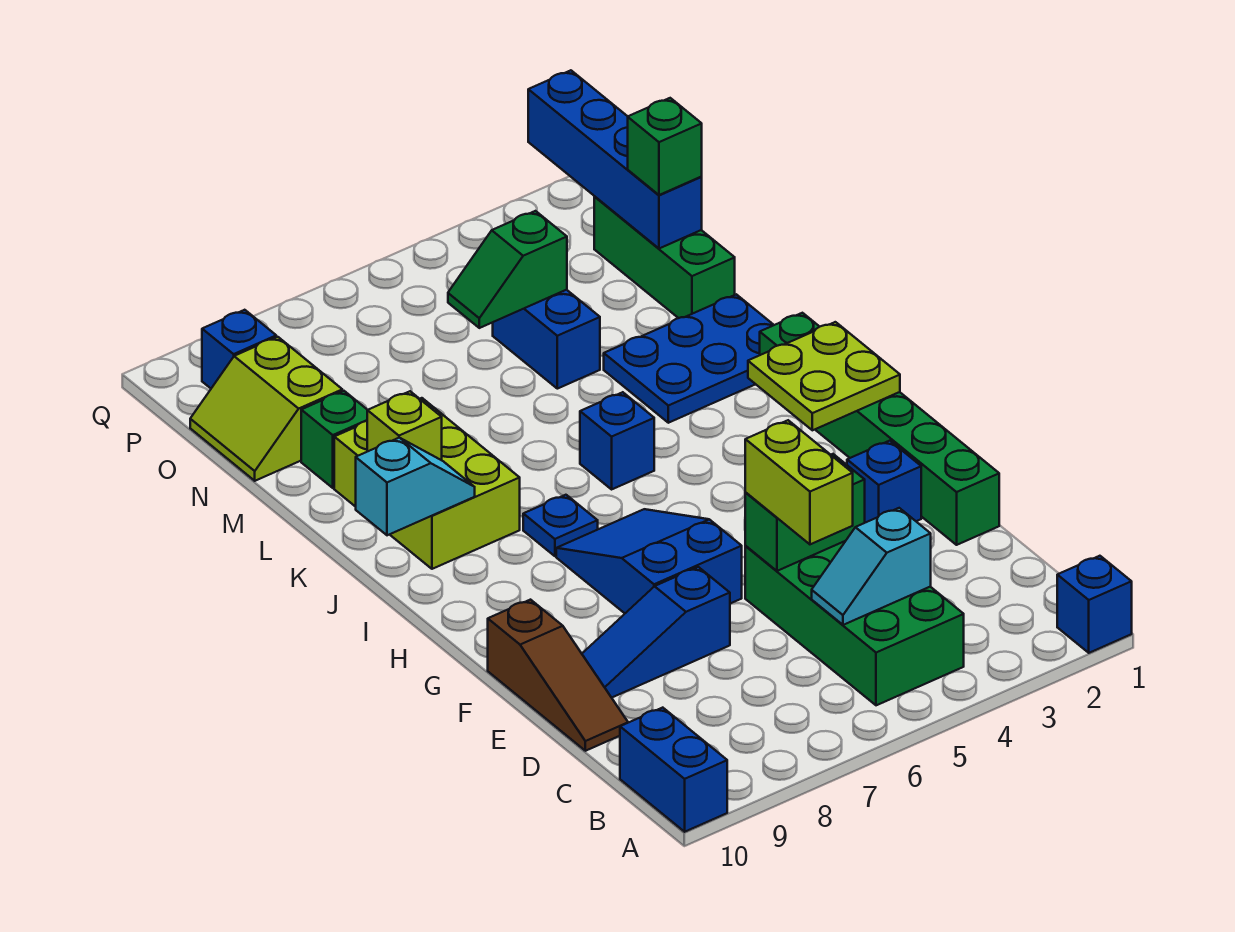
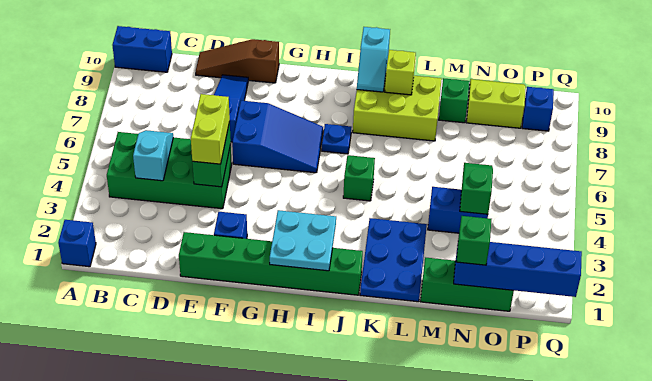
lime 1x2 brick [745,420,853,544] -> lime 1x2 brick turned to [191,94,230,164]
lime 2x2 plate [748,322,900,430] -> cyan 2x2 plate [270,210,336,271]
blue 1x1 brick [580,392,654,489] -> green 1x1 brick [343,155,375,201]

